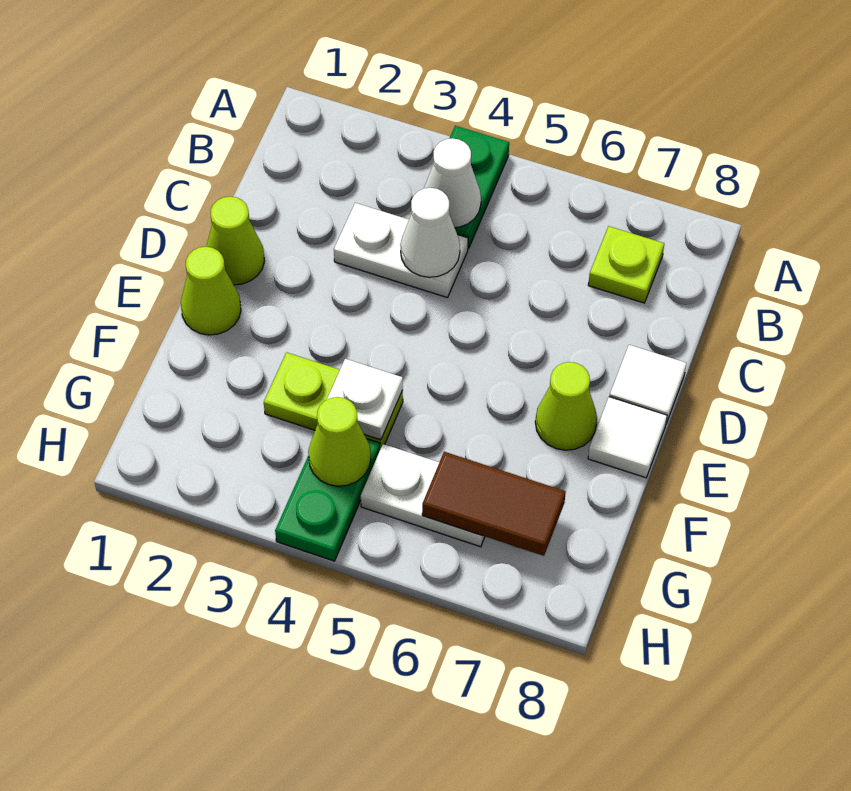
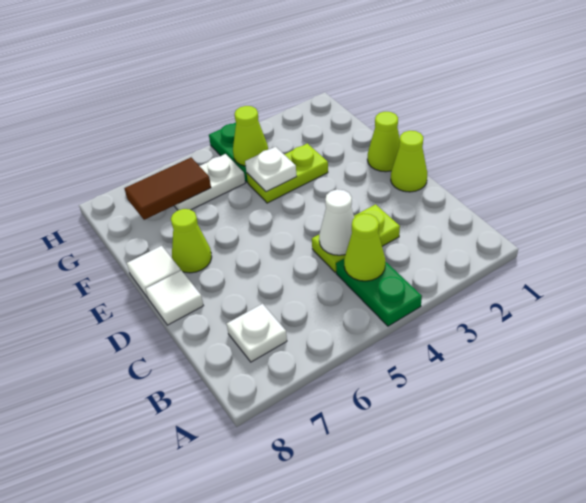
white 1x1 cone [424,138,481,228] -> lime 1x1 cone [344,214,386,281]
lime 1x1 plate [588,226,664,303] -> white 1x1 plate [227,304,287,362]
white 1x2 plate [334,203,468,298] -> lime 1x2 plate [312,204,400,272]

